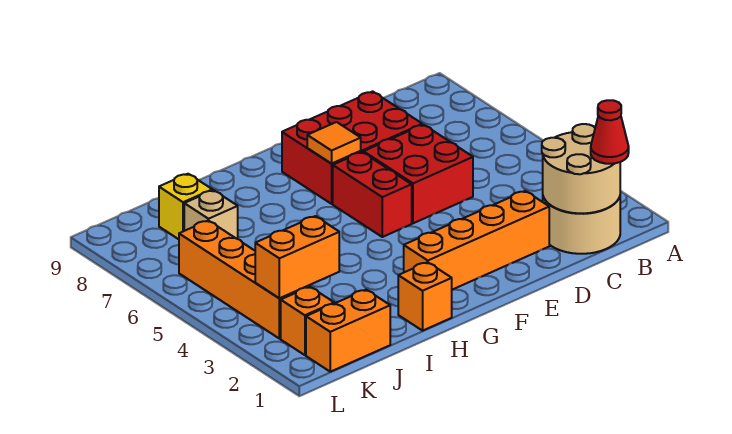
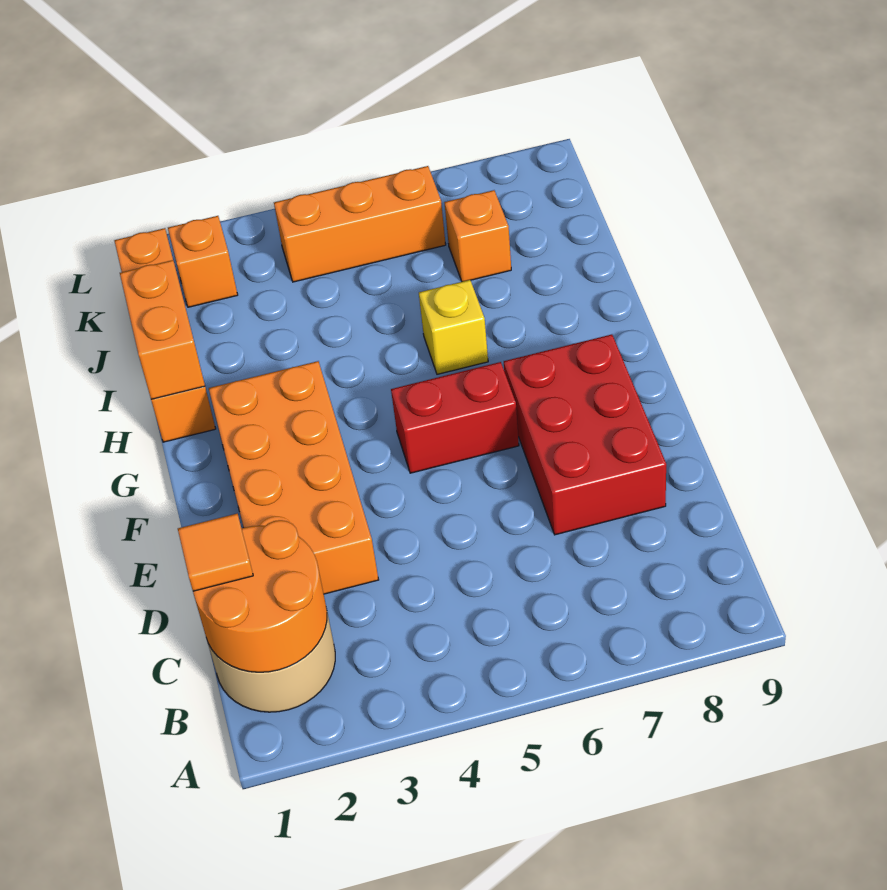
tan 2x2 round brick [542,124,620,213] -> orange 2x2 round brick [193,520,327,672]
red 1x1 cone [591,100,629,164] -> none
orange 1x4 brick [404,191,549,290] -> orange 2x4 brick [209,361,379,594]
red 2x2 brick [363,125,473,223] -> none
orange 1x1 tile [307,122,361,163] -> orange 1x1 tile moved to [178,514,253,591]
orange 1x2 brick [255,216,339,298] -> orange 1x2 brick moved to [120,260,205,399]
tan 1x1 brick [184,190,238,239] -> orange 1x1 brick [444,190,511,282]
yellow 1x1 brick [159,174,212,239] -> yellow 1x1 brick moved to [419,280,488,374]
orange 1x4 brick [179,220,309,339] -> orange 1x3 brick [274,166,446,282]

